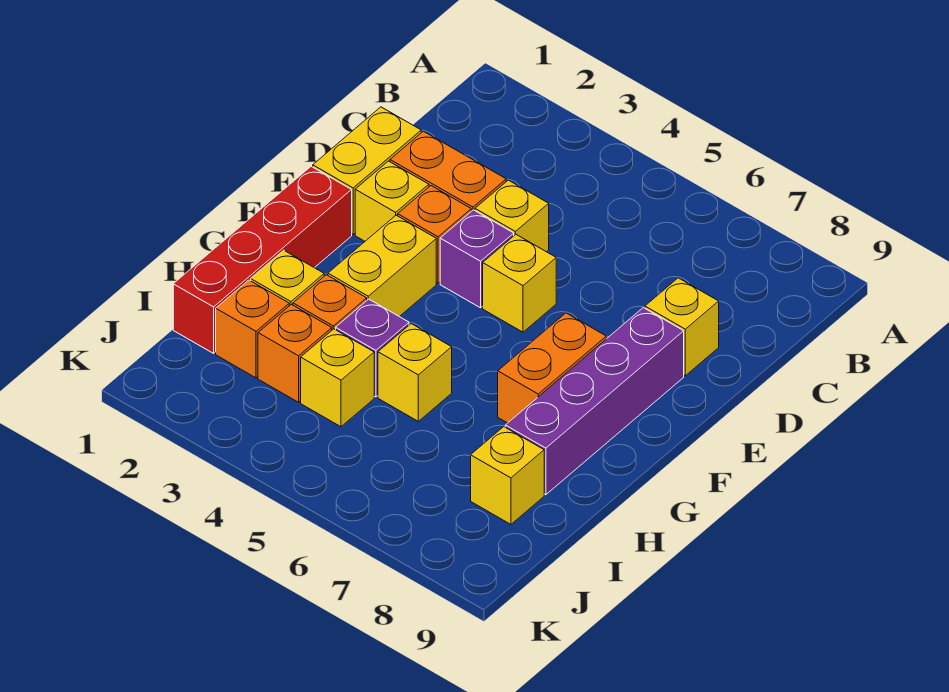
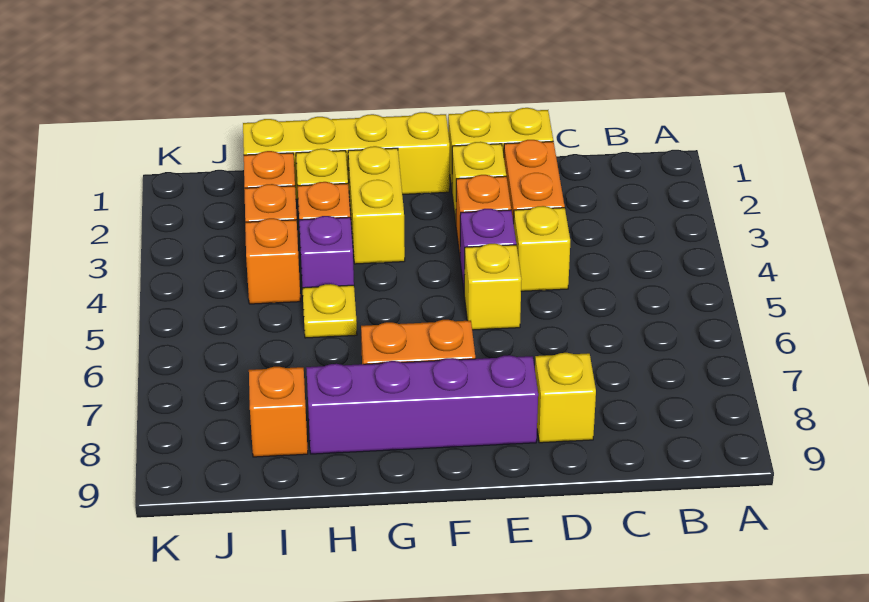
red 1x4 brick [173,167,352,353] -> yellow 1x4 brick [243,112,450,199]
yellow 1x2 brick [328,215,436,317] -> yellow 1x2 brick turned to [348,146,405,264]
yellow 1x1 brick [378,324,452,421] -> yellow 1x1 plate [302,284,357,338]
yellow 1x1 brick [301,329,374,427] -> orange 1x1 brick [245,218,300,304]
yellow 1x1 brick [471,427,544,524] -> orange 1x1 brick [249,367,308,457]

